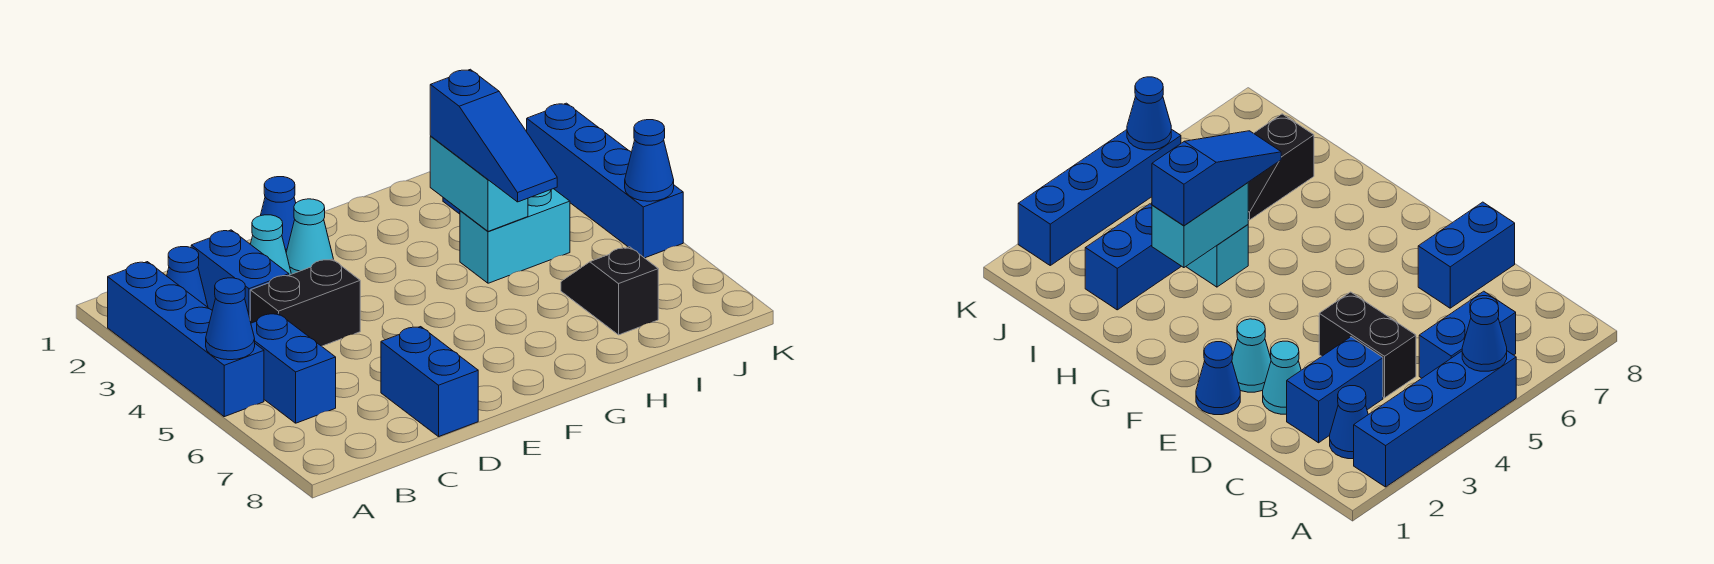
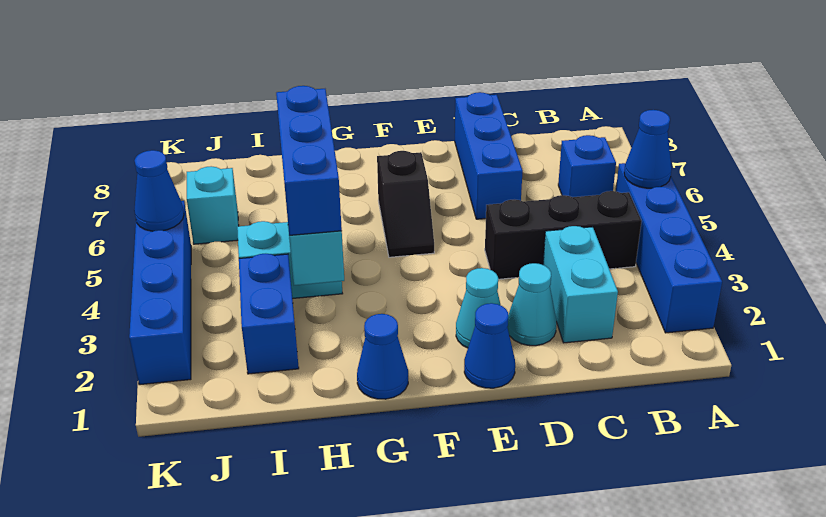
blue 1x1 cone [167,247,208,307] -> blue 1x1 cone moved to [357,314,408,399]
blue 1x2 brick [251,313,336,423] -> blue 1x1 brick [558,135,616,197]
blue 1x2 brick [191,230,289,318] -> cyan 1x2 brick [543,226,618,343]
black 1x2 brick [250,259,360,346] -> black 1x3 brick [485,191,642,279]
blue 1x2 brick [381,327,478,437] -> blue 1x3 brick [455,92,523,219]
blue 1x3 slope [430,69,557,202] -> blue 1x3 brick [276,86,342,235]
black 1x2 slope [561,247,658,335] -> black 1x2 slope moved to [377,151,434,257]
none -> cyan 1x1 brick [187,166,239,244]

